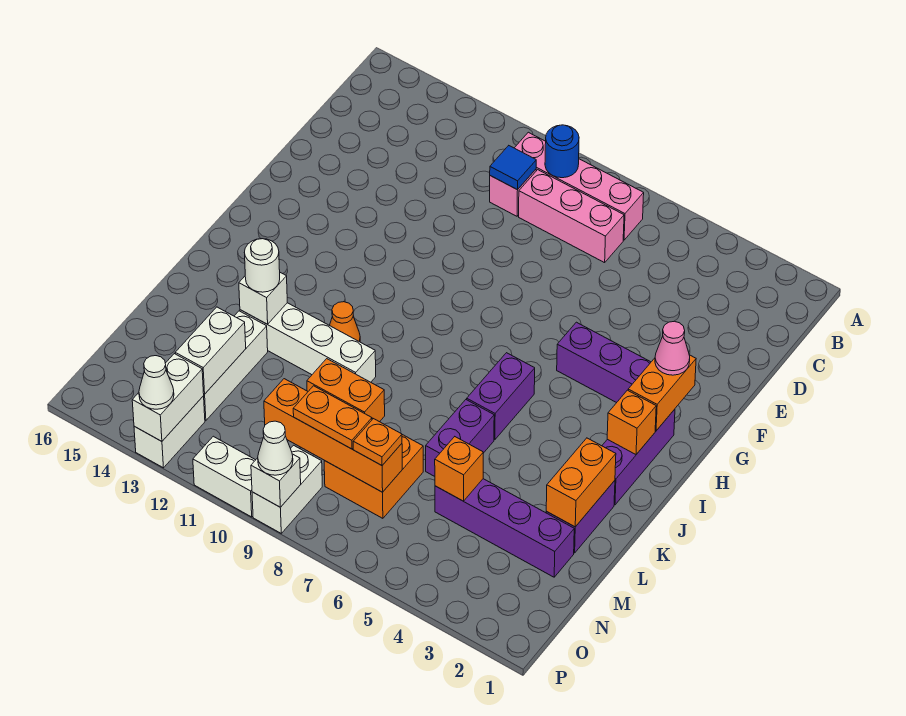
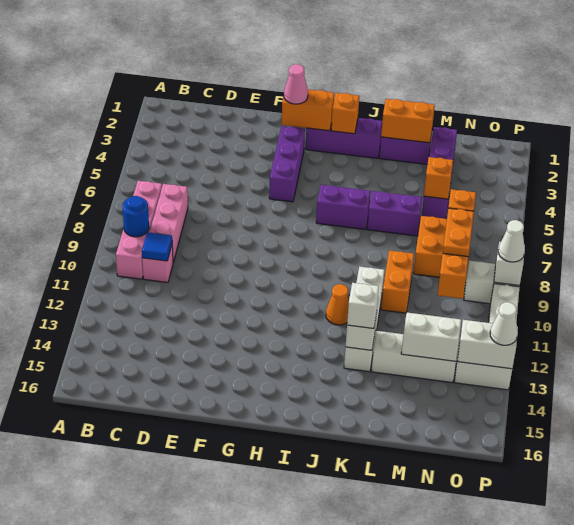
white 1x1 round brick [244,239,280,292] -> white 1x1 brick [347,283,379,329]

